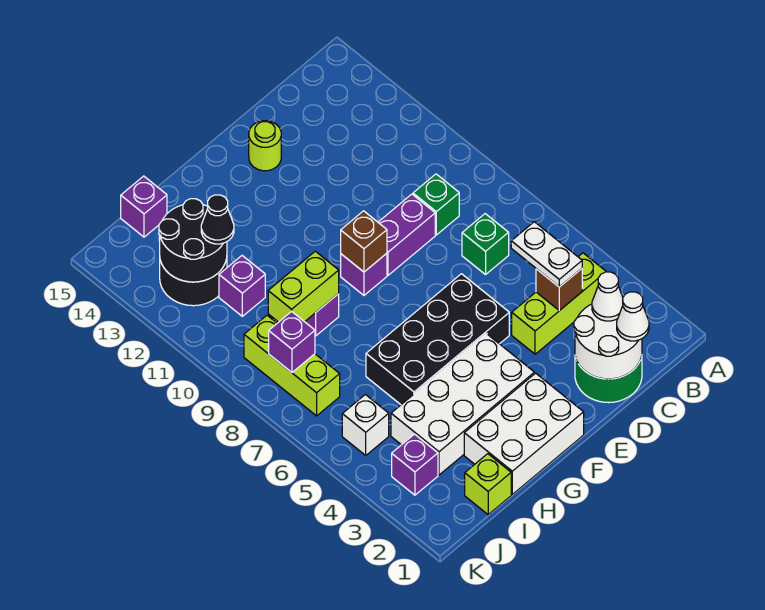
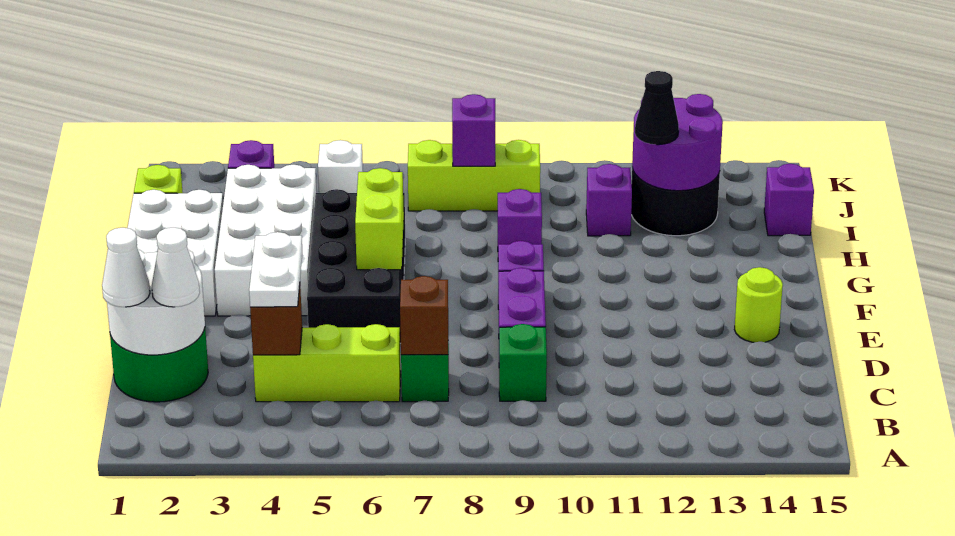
lime 1x3 brick [512,253,606,354] -> lime 1x3 brick turned to [253,324,401,402]
white 1x2 plate [511,222,582,287] -> white 1x2 plate turned to [249,232,302,307]
brown 1x1 brick [341,211,387,272] -> brown 1x1 brick moved to [400,276,448,355]
lime 1x2 brick [268,251,339,322] -> lime 1x2 brick moved to [355,168,404,270]
black 2x2 round brick [159,199,227,282] -> purple 2x2 round brick [632,94,723,191]

